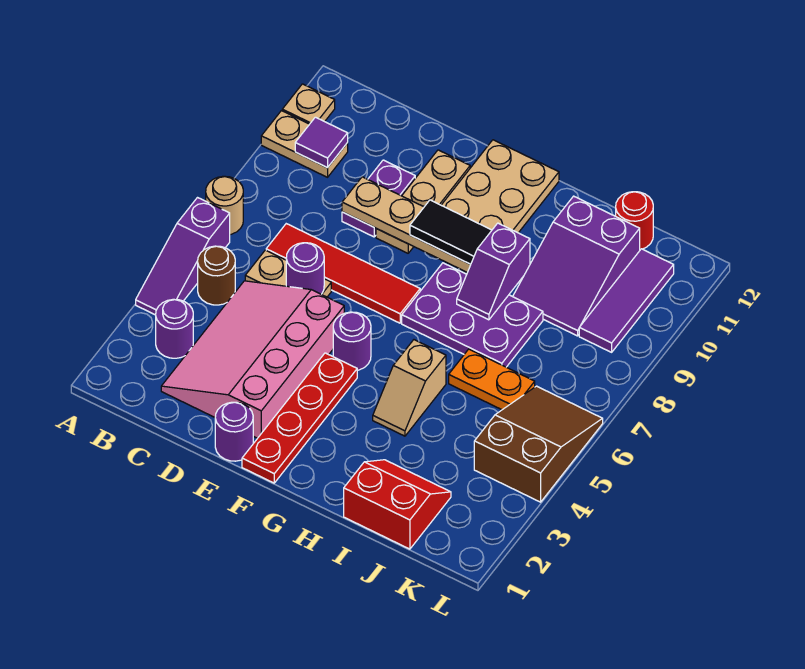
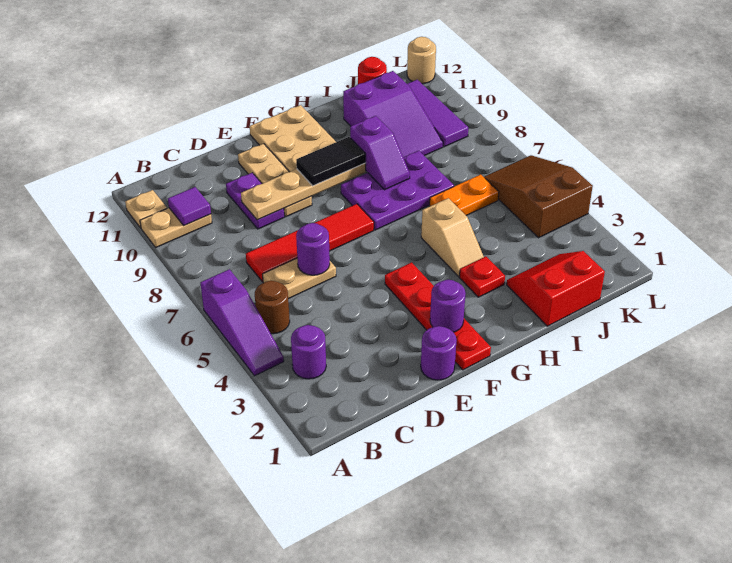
tan 1x1 round brick [206,176,243,235] -> tan 1x1 round brick moved to [407,37,436,84]
pink 3x4 slope [161,281,344,438] -> none
purple 1x1 round brick [333,312,371,370] -> purple 1x1 round brick moved to [430,280,466,332]
none -> red 1x1 plate [459,256,505,297]

